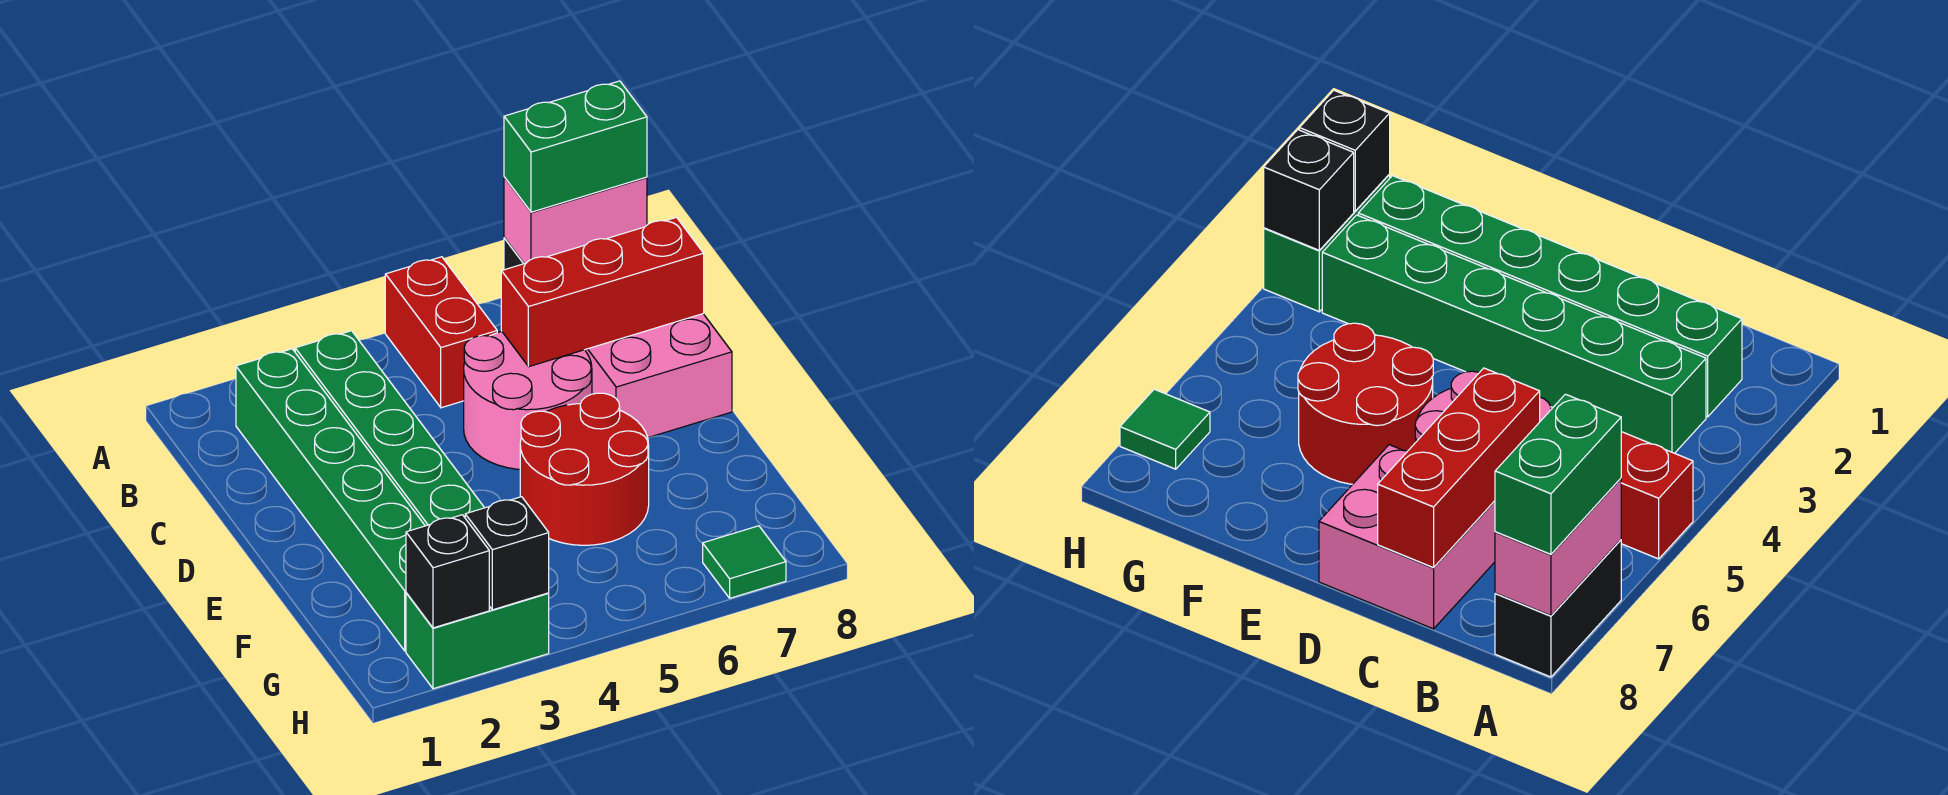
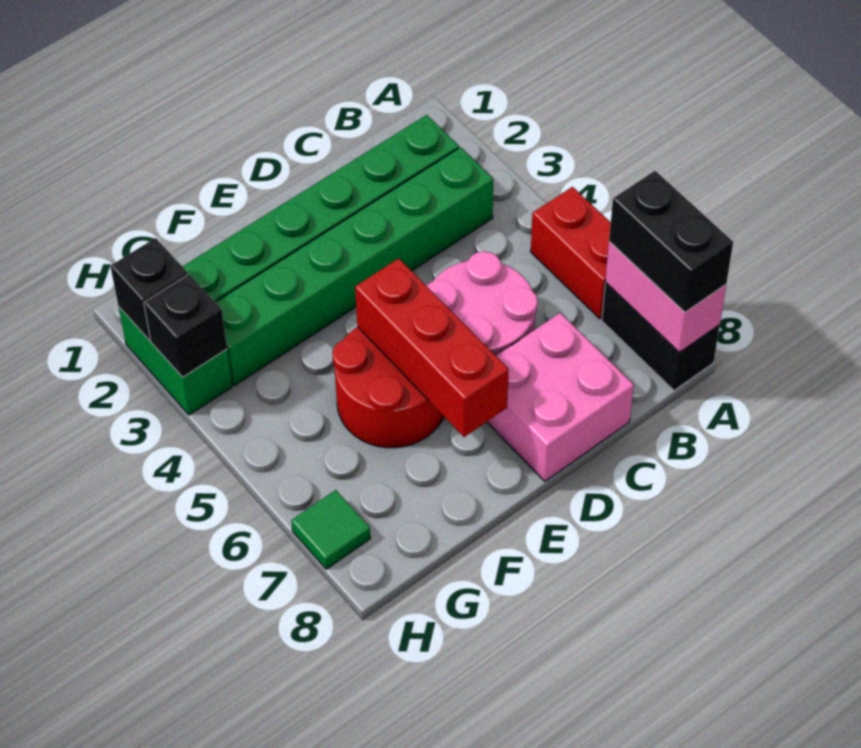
red 1x2 brick [385,257,497,408] -> red 1x2 brick turned to [531,187,611,319]
green 1x2 brick [504,81,647,212] -> black 1x2 brick [609,171,733,312]
red 1x3 brick [501,217,704,367] -> red 1x3 brick moved to [355,259,509,437]

